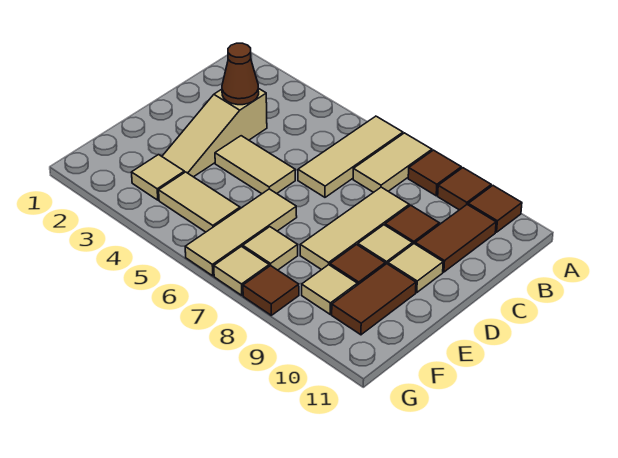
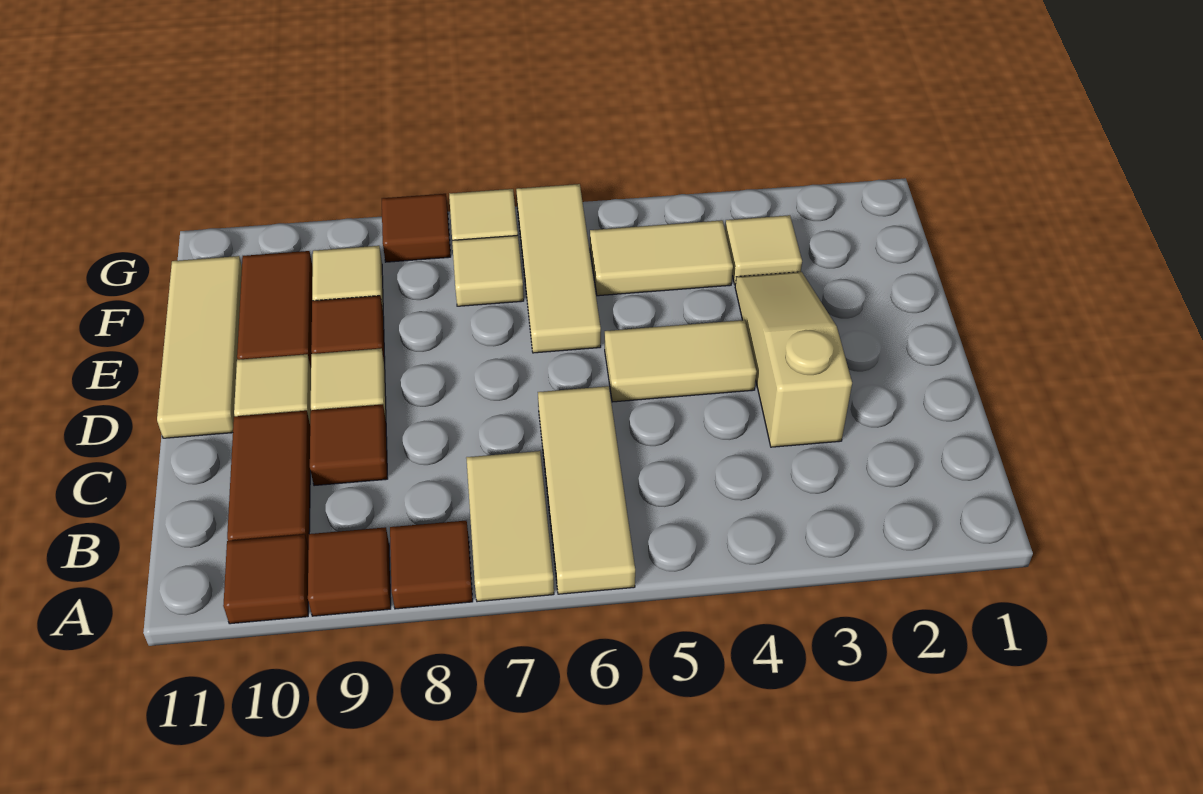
brown 1x1 cone [222,43,259,105] -> none
tan 1x3 tile [300,187,409,270] -> tan 1x3 tile moved to [157,256,242,438]

